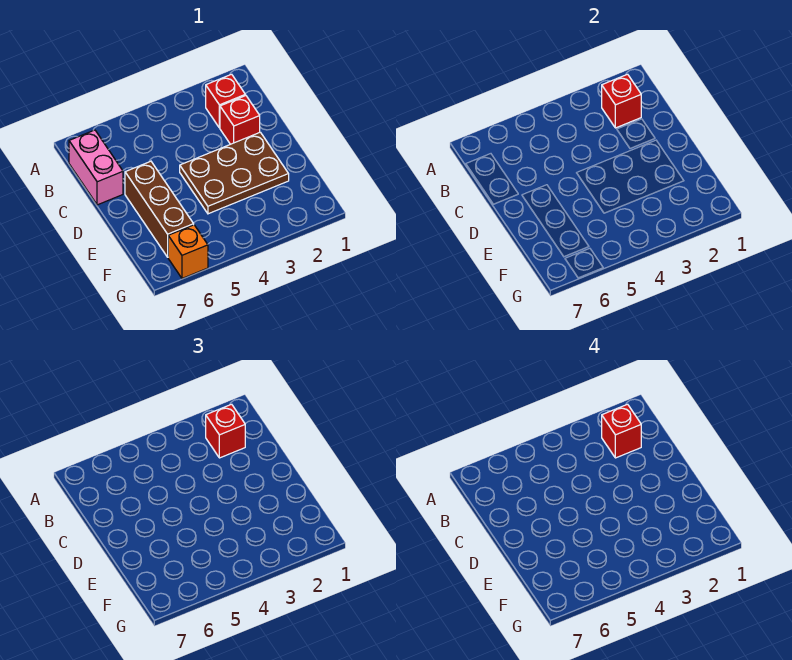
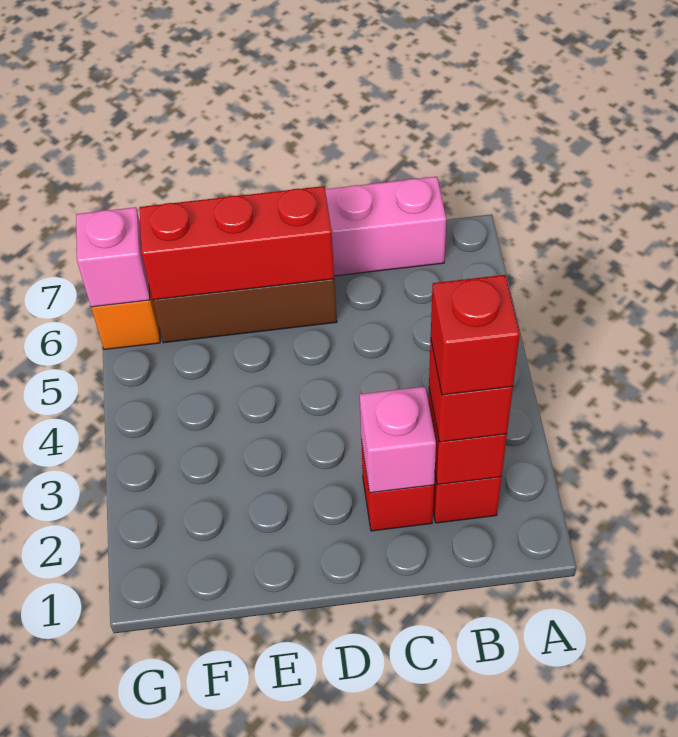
none -> pink 1x1 brick [360,386,436,493]
brown 2x3 plate [180,132,289,214] -> none
none -> red 1x3 brick [139,186,334,300]
none -> pink 1x1 brick [76,207,150,307]

